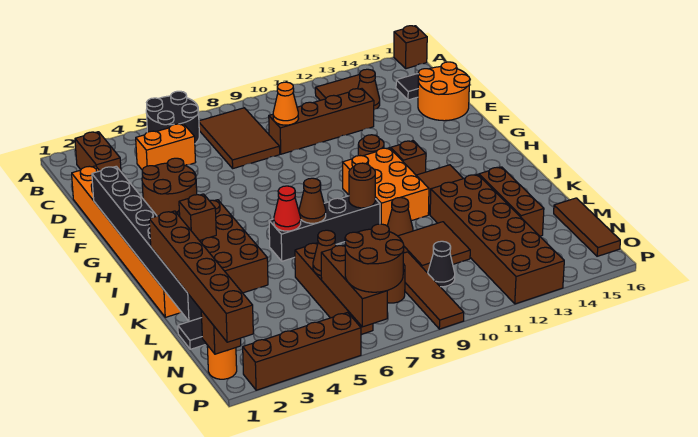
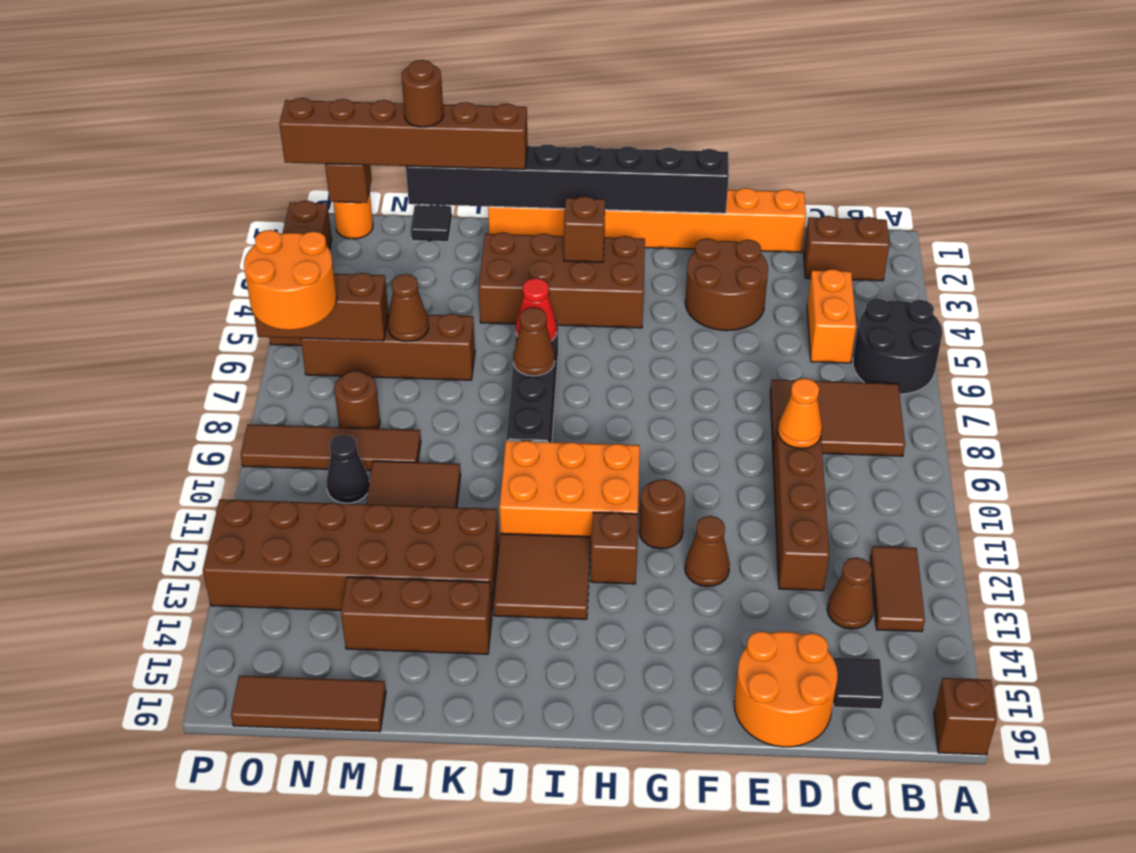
brown 1x1 round brick [349,163,375,208] -> brown 1x1 round brick moved to [401,60,444,127]
brown 1x1 cone [387,197,413,236] -> brown 1x1 cone moved to [685,516,730,586]
brown 2x2 round brick [345,224,404,292] -> orange 2x2 round brick [244,230,337,330]

